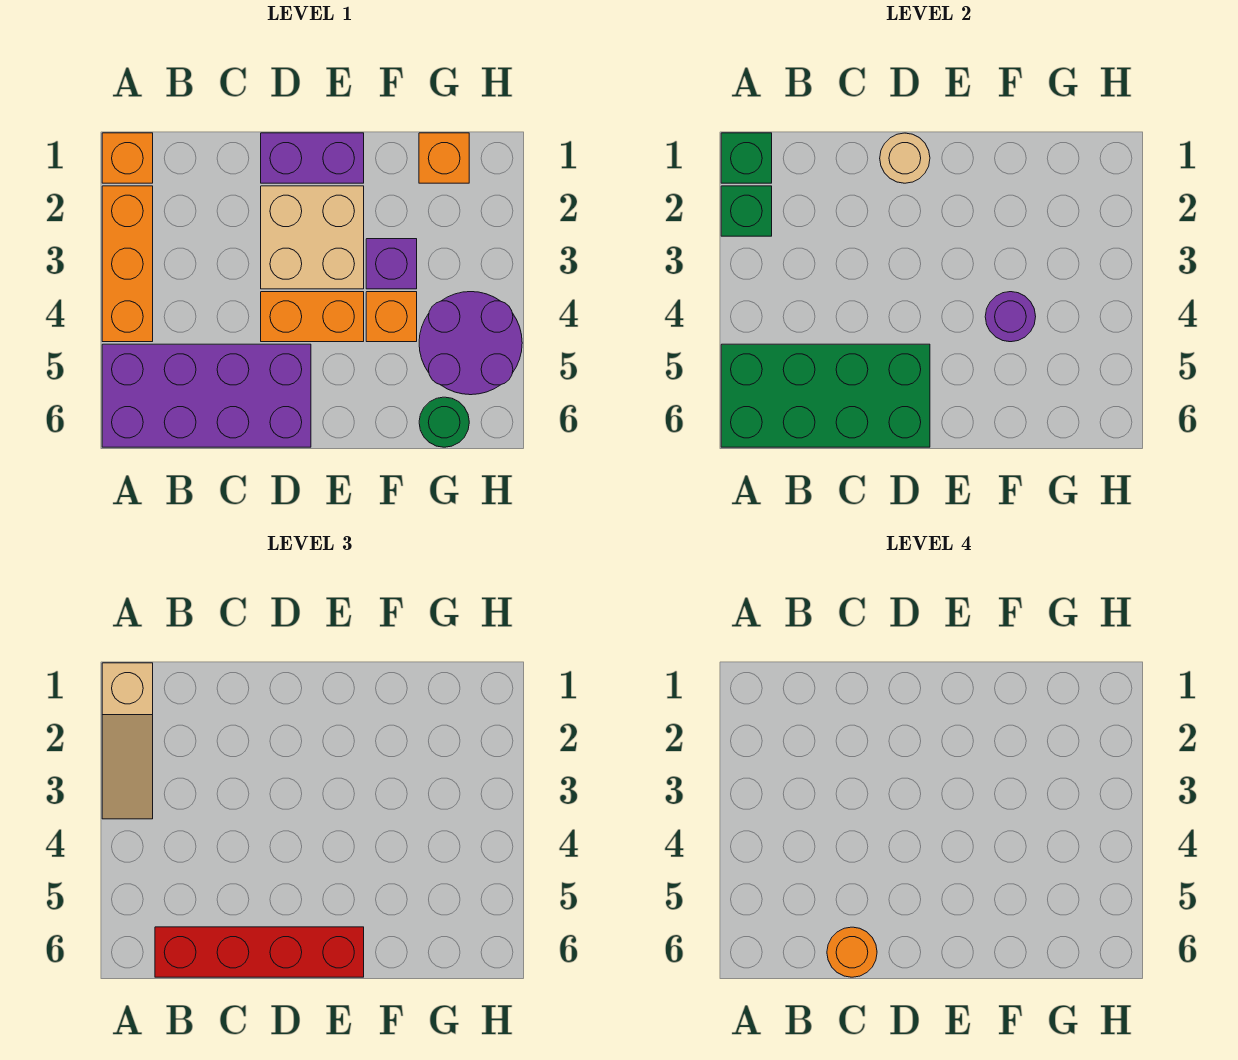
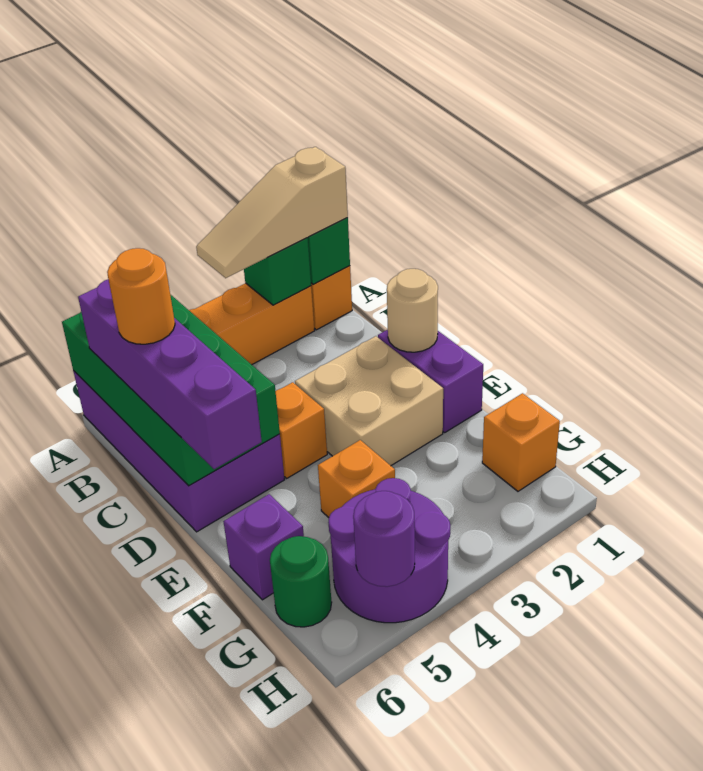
red 1x4 brick [155,927,364,977] -> purple 1x4 brick [78,280,262,469]
orange 1x2 brick [261,292,364,342] -> orange 1x1 brick [276,382,327,478]
purple 1x1 brick [366,239,417,289] -> purple 1x1 brick moved to [223,494,304,600]
purple 1x1 round brick [985,292,1036,342] -> purple 1x1 round brick moved to [353,491,415,587]

